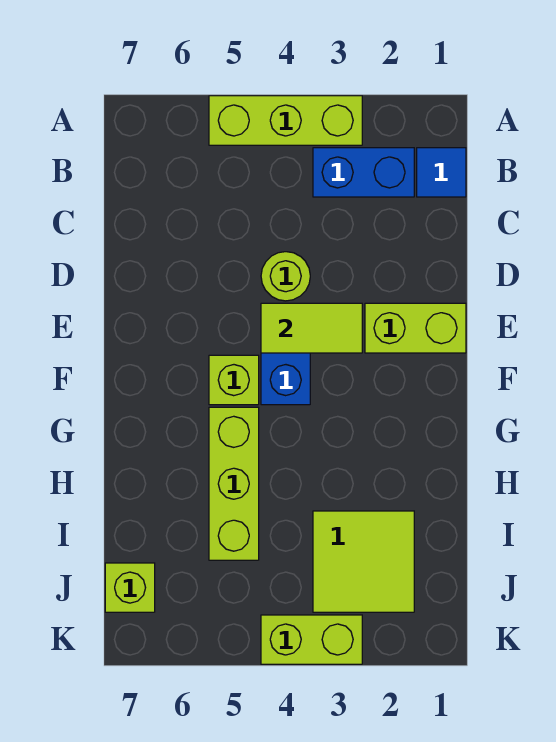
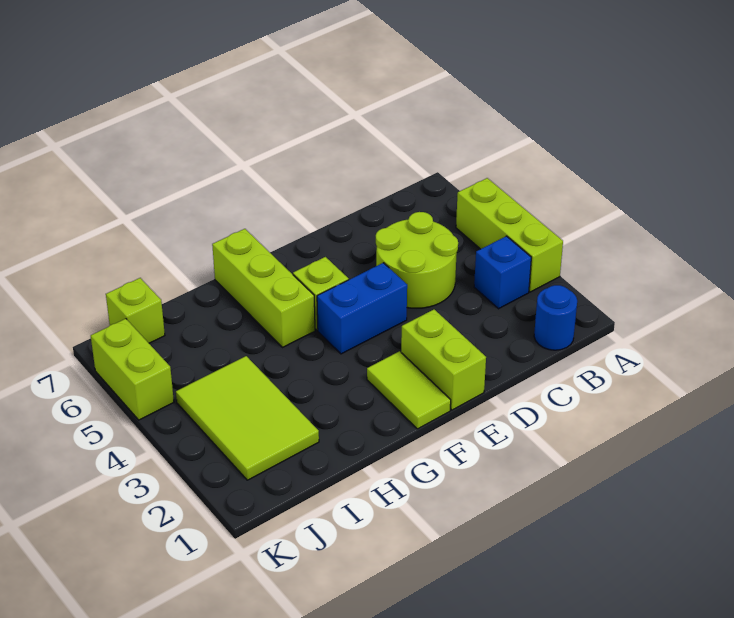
blue 1x1 tile [417,148,466,197] -> blue 1x1 round brick [534,285,577,350]
blue 1x2 brick [313,148,414,197] -> blue 1x1 brick [474,236,531,309]
lime 1x1 round brick [261,252,310,301] -> lime 2x2 round brick [376,212,458,308]
lime 1x2 tile [261,303,362,353] -> lime 1x2 tile moved to [367,351,451,429]
lime 1x3 brick [209,407,259,560] -> lime 1x3 brick turned to [212,229,315,348]
lime 2x2 tile [313,511,414,612] -> lime 2x3 tile [176,356,319,480]
lime 1x2 brick [261,615,362,664] -> lime 1x2 brick moved to [91,319,174,420]

